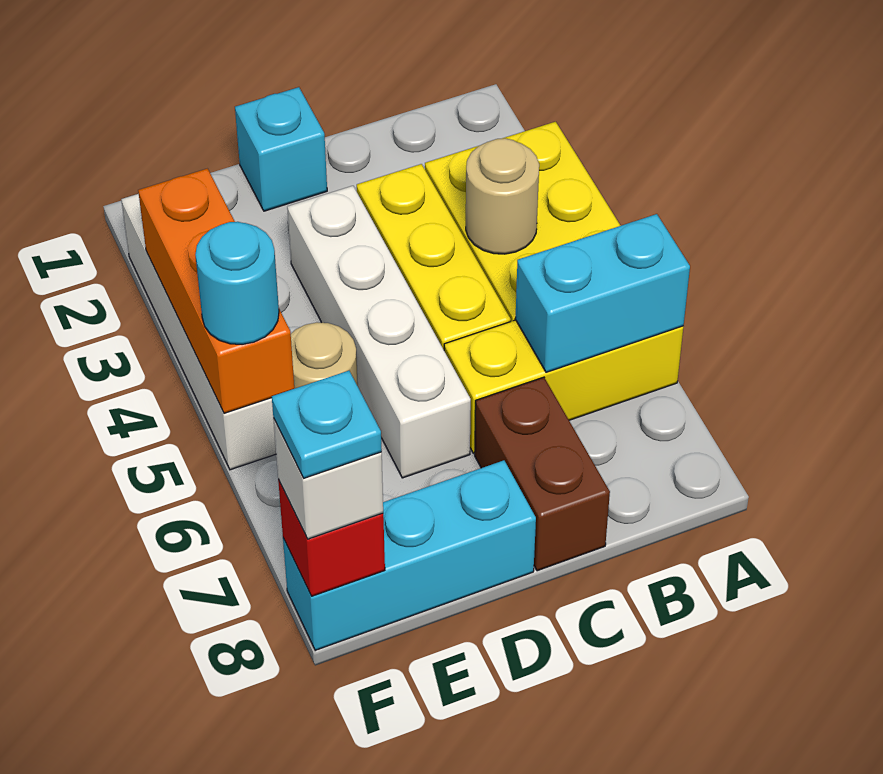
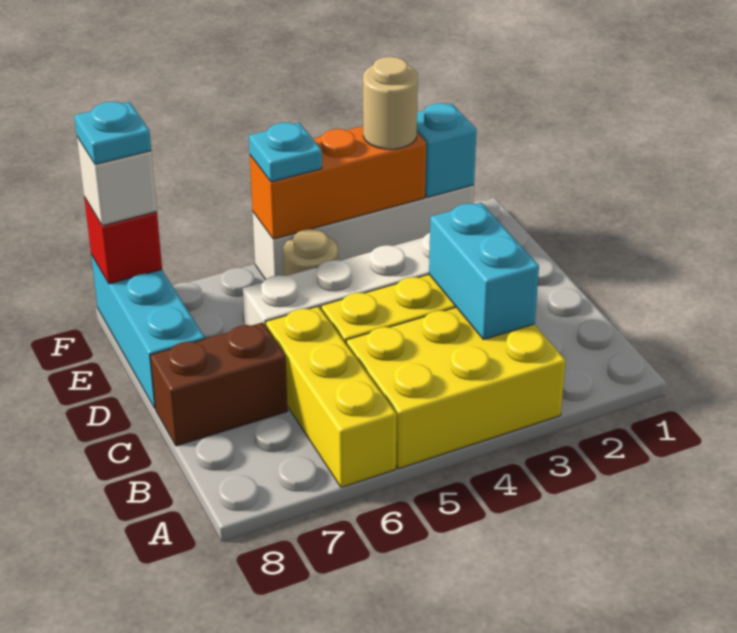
cyan 1x2 brick [515,214,690,372] -> cyan 1x2 brick moved to [429,203,539,340]
tan 1x1 round brick [466,138,539,254] -> tan 1x1 round brick moved to [363,57,418,149]
cyan 1x1 brick [235,87,327,211] -> cyan 1x1 brick moved to [417,103,477,197]
cyan 1x1 round brick [195,222,279,345] -> cyan 1x1 plate [249,123,322,182]

